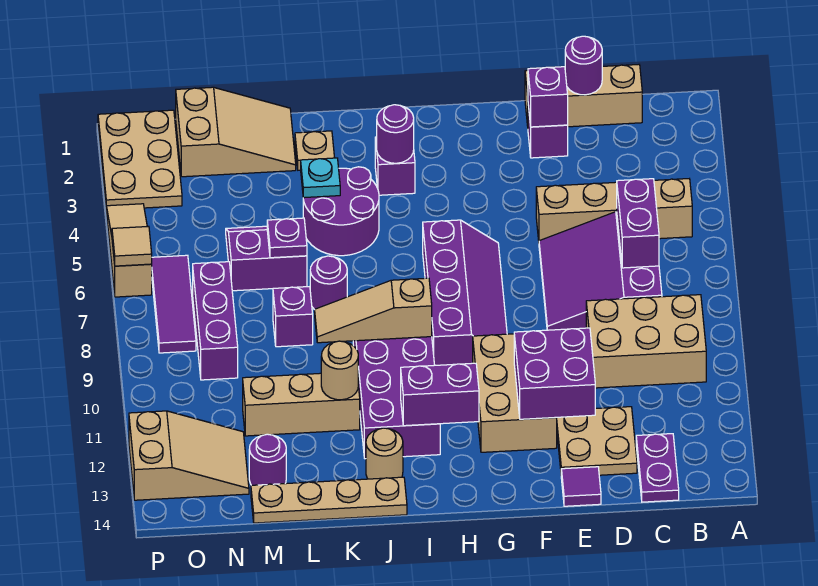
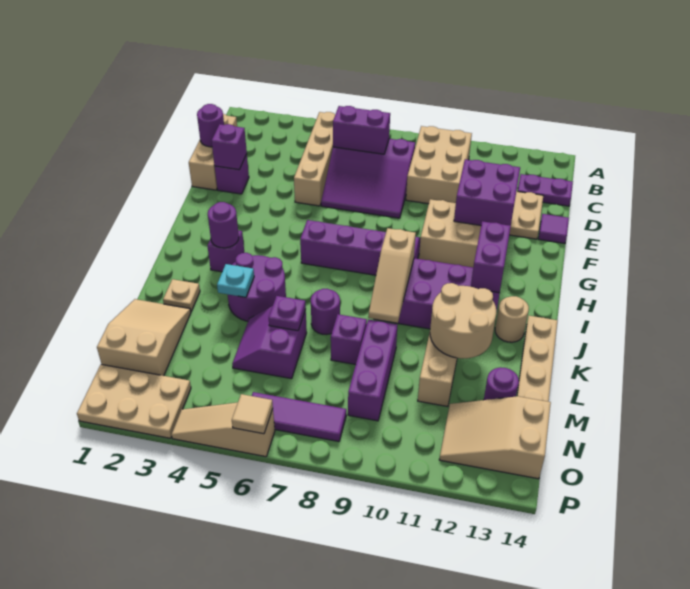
tan 1x1 round brick [321,341,358,400] -> tan 2x2 round brick [430,283,496,358]
purple 1x3 brick [193,262,238,380] -> purple 1x3 brick turned to [348,319,397,421]
tan 2x3 slope [129,411,249,500] -> tan 2x3 slope turned to [439,396,551,479]

